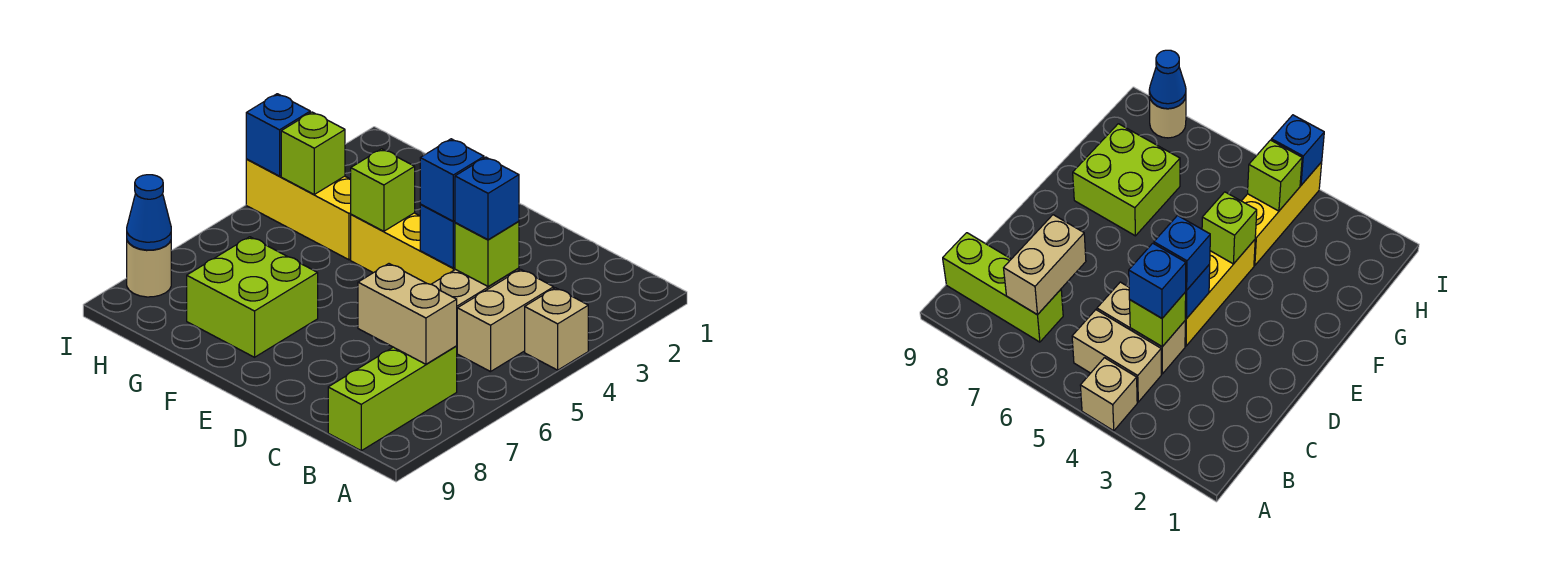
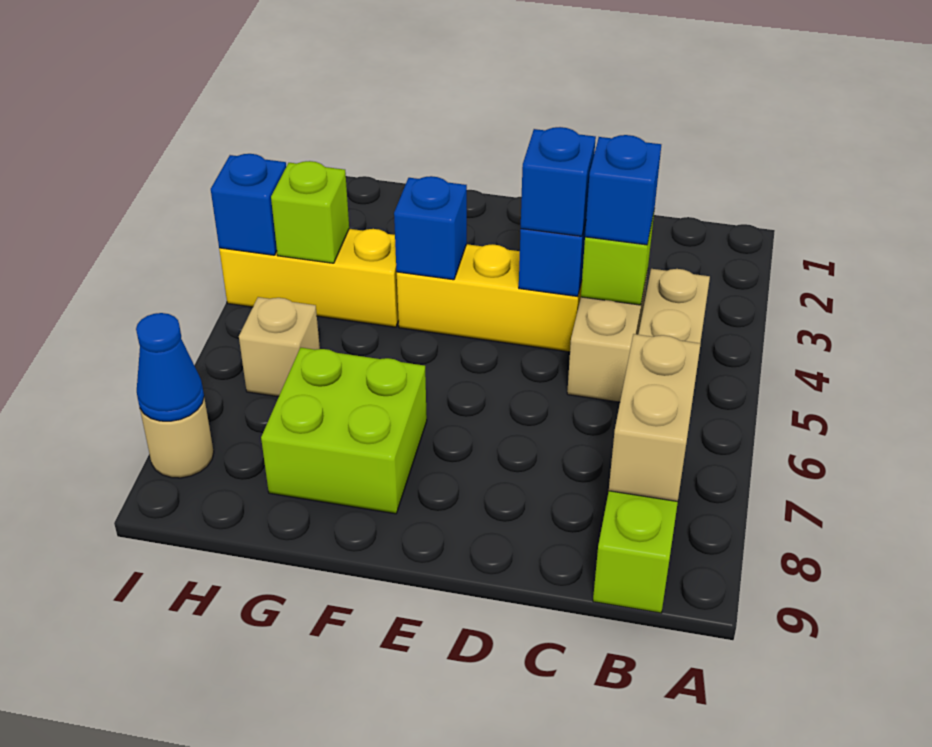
tan 1x1 brick [525,288,588,370] -> tan 1x1 brick moved to [239,297,320,397]
tan 1x2 brick [358,264,457,364] -> tan 1x2 brick turned to [609,334,701,502]
lime 1x1 brick [351,149,415,231] -> blue 1x1 brick [394,176,467,280]

